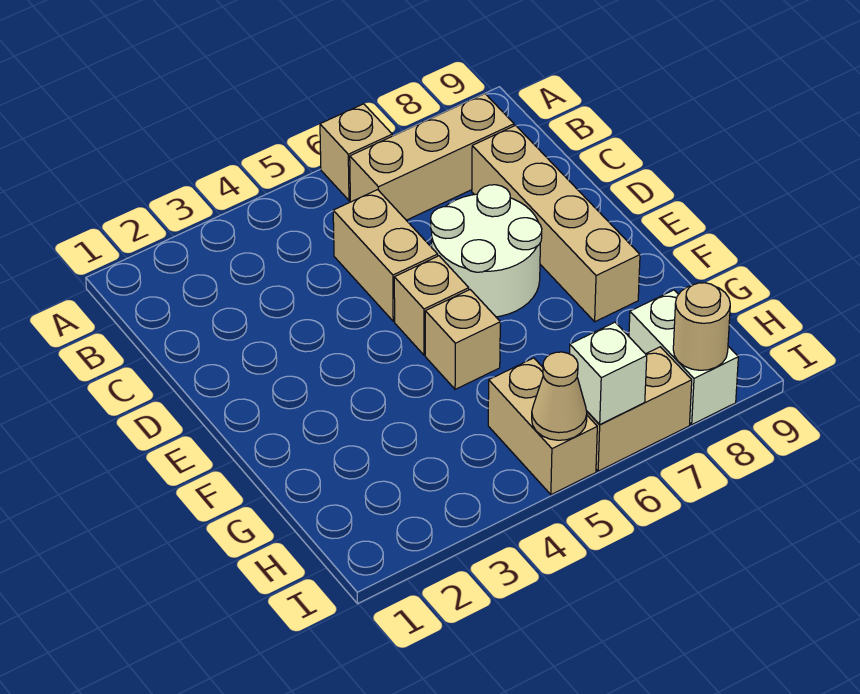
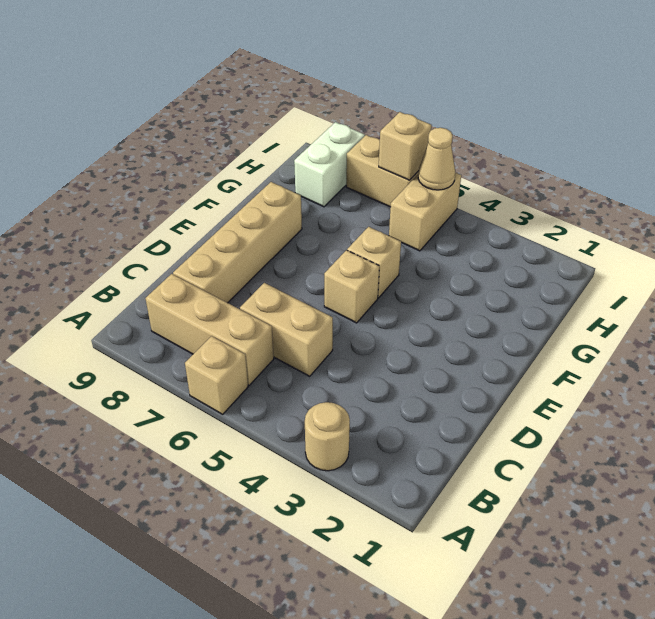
tan 1x2 brick [333,190,438,321] -> tan 1x2 brick turned to [240,283,333,376]
white 2x2 round brick [431,185,542,317] -> none
white 1x1 brick [570,322,647,425] -> tan 1x1 brick [379,112,432,180]
tan 1x1 round brick [673,283,730,370] -> tan 1x1 round brick moved to [305,402,350,471]

